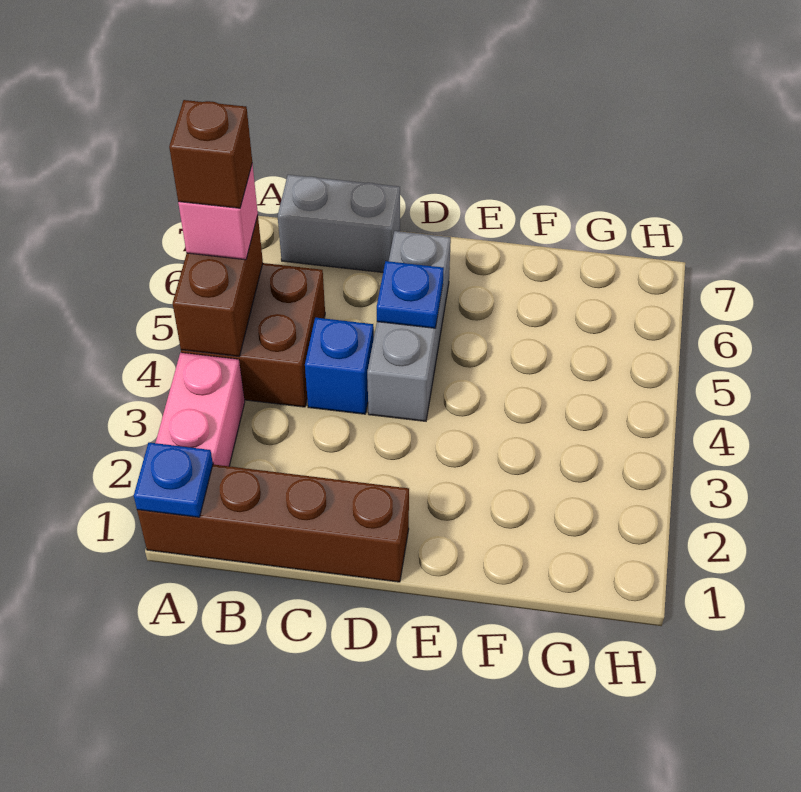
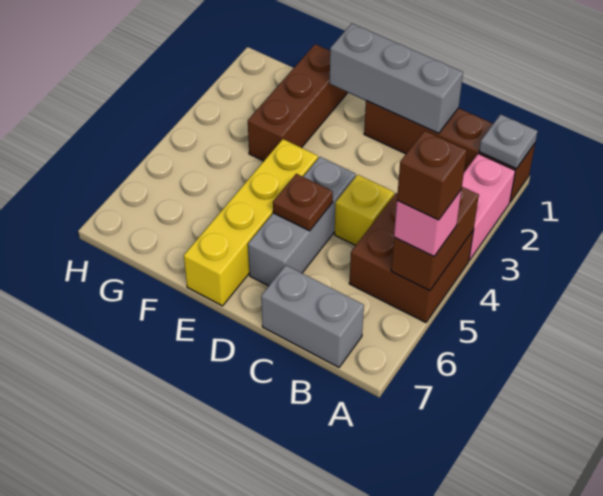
blue 1x1 plate [134,443,213,517] -> grey 1x1 plate [479,114,538,169]
none -> grey 1x3 brick [330,24,463,133]
blue 1x1 brick [305,318,374,414] -> yellow 1x1 brick [335,175,394,245]
blue 1x1 plate [377,261,444,328] -> brown 1x1 plate [273,174,333,231]
none -> yellow 1x4 brick [184,139,318,306]
none -> brown 1x3 brick [248,44,347,161]

